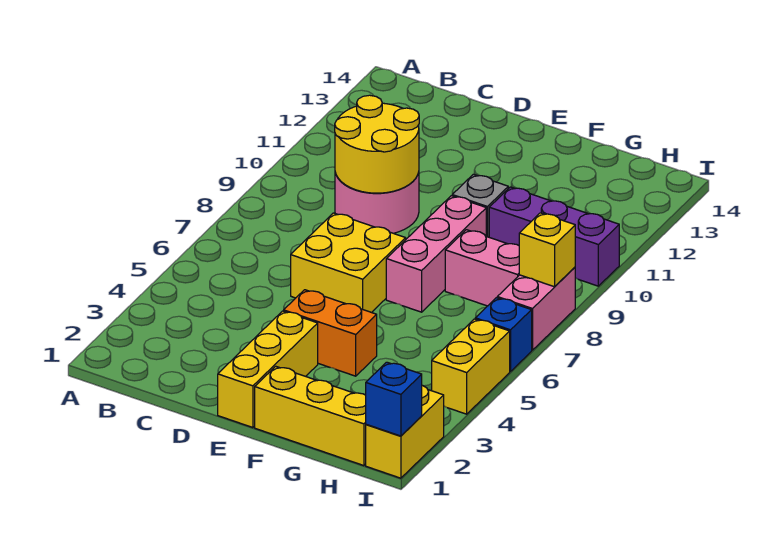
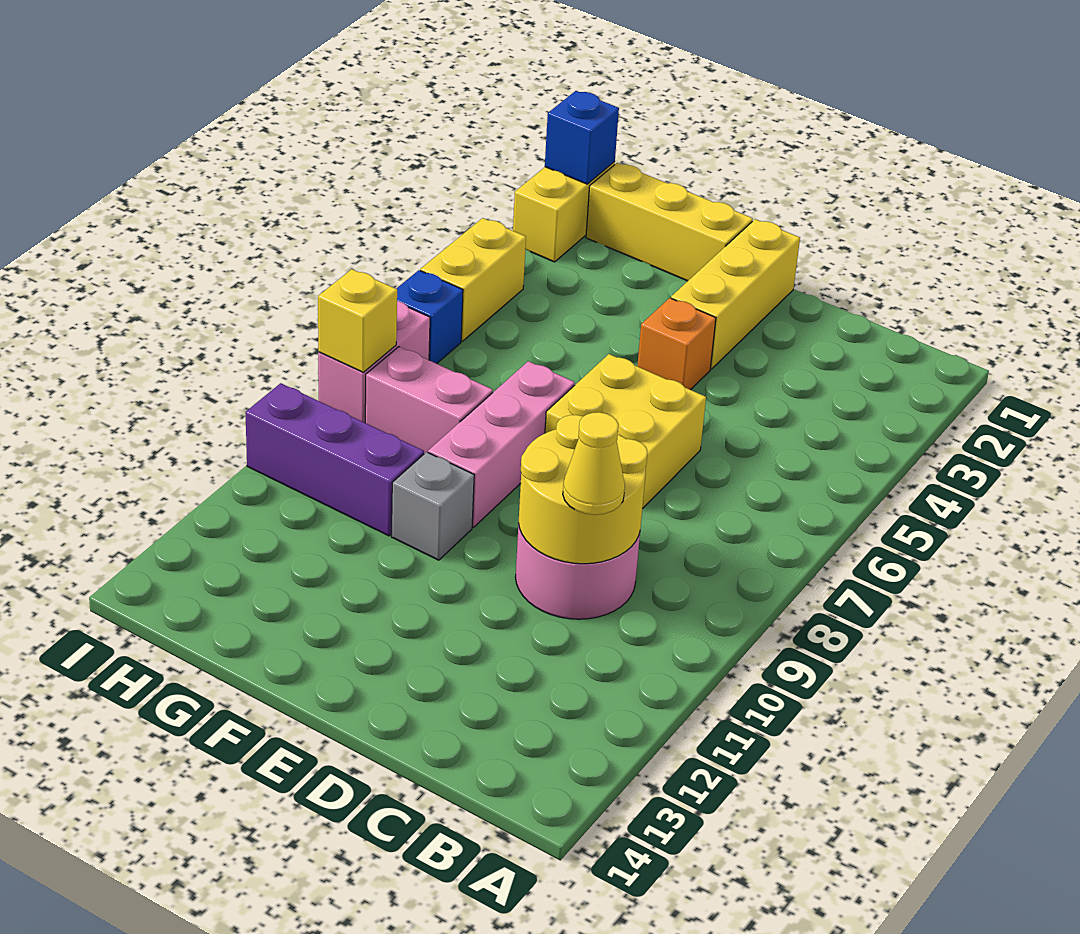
none -> yellow 1x1 cone [563,412,625,515]
orange 1x2 brick [284,290,377,376] -> orange 1x1 brick [637,298,716,390]

